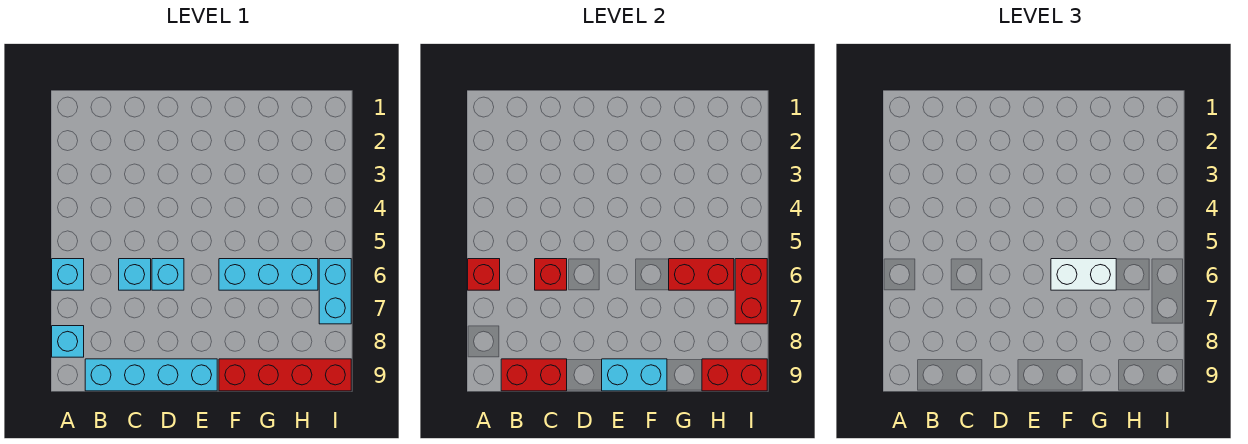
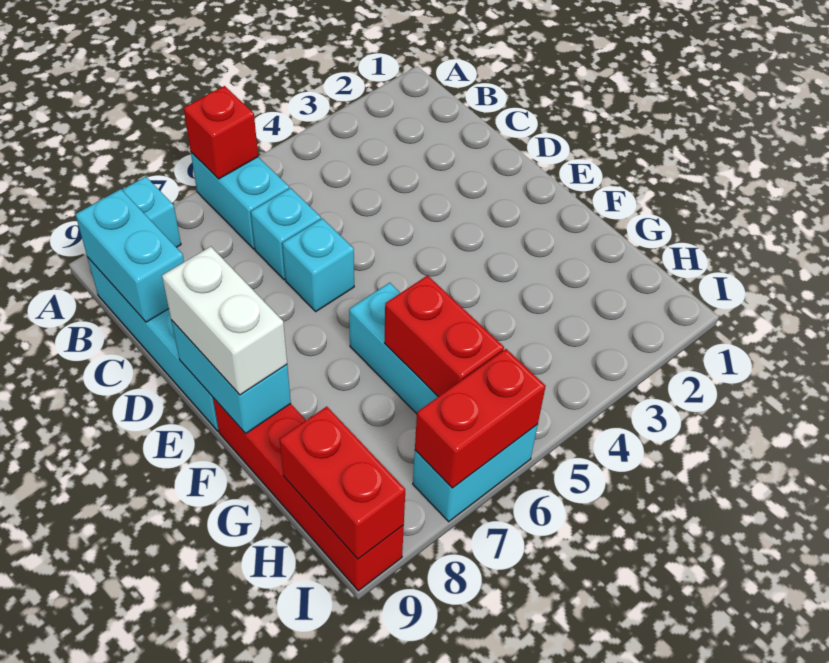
cyan 1x1 brick [52,259,84,290] -> cyan 1x2 brick [191,152,289,249]
red 1x2 brick [501,359,567,391] -> cyan 1x2 brick [75,189,184,322]
red 1x1 brick [535,259,567,290] -> none
white 1x2 brick [1051,259,1116,290] -> white 1x2 brick moved to [162,247,287,395]

